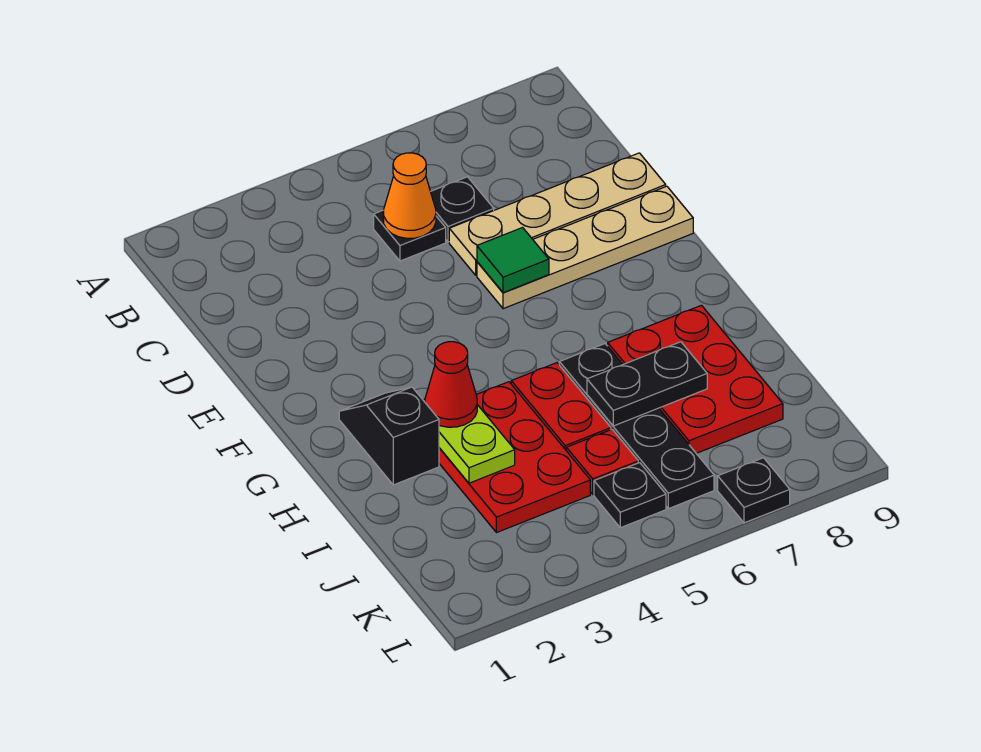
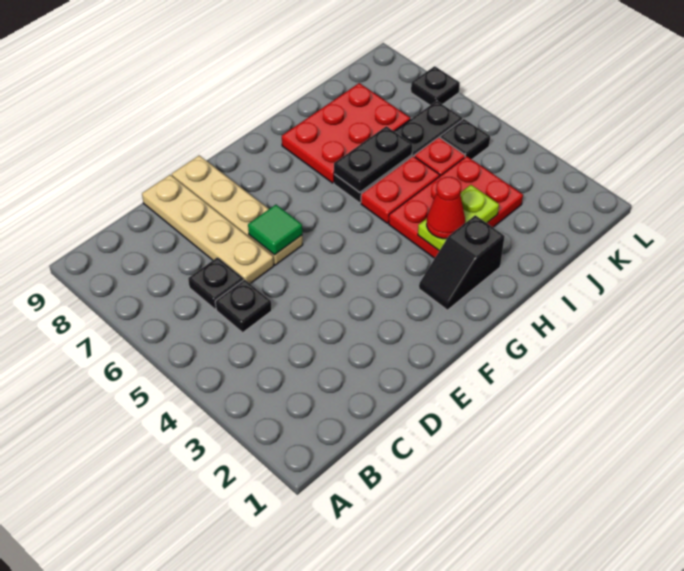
orange 1x1 cone [383,153,436,238] -> none
black 1x2 plate [587,342,707,426] -> black 1x2 plate turned to [334,126,412,192]

